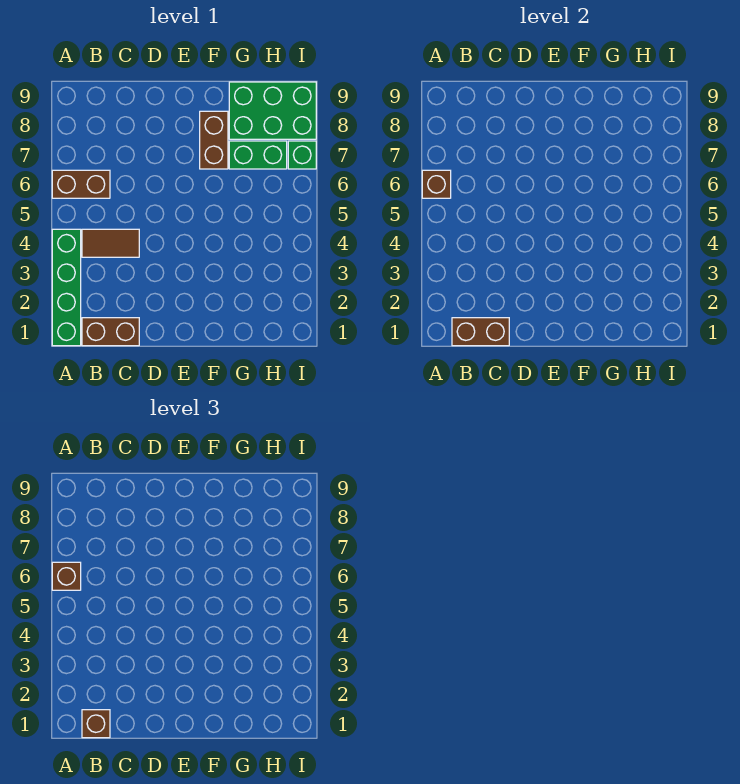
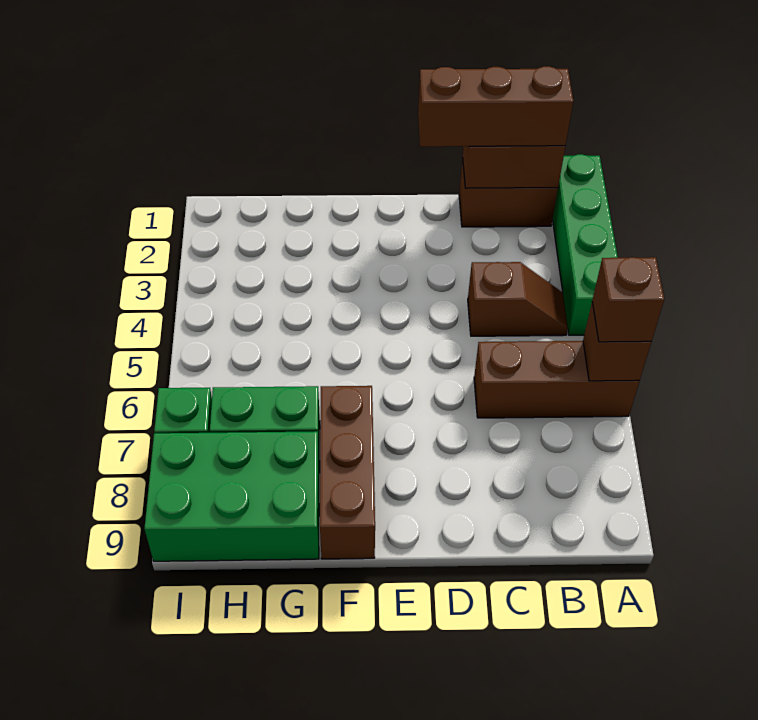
brown 1x2 brick [52,170,110,198] -> brown 1x3 brick [474,341,639,418]
brown 1x1 brick [82,710,110,738] -> brown 1x3 brick [418,66,573,147]
brown 1x2 tile [82,229,139,257] -> brown 1x2 slope [468,262,568,336]
brown 1x2 brick [200,111,228,169] -> brown 1x3 brick [320,386,375,559]

